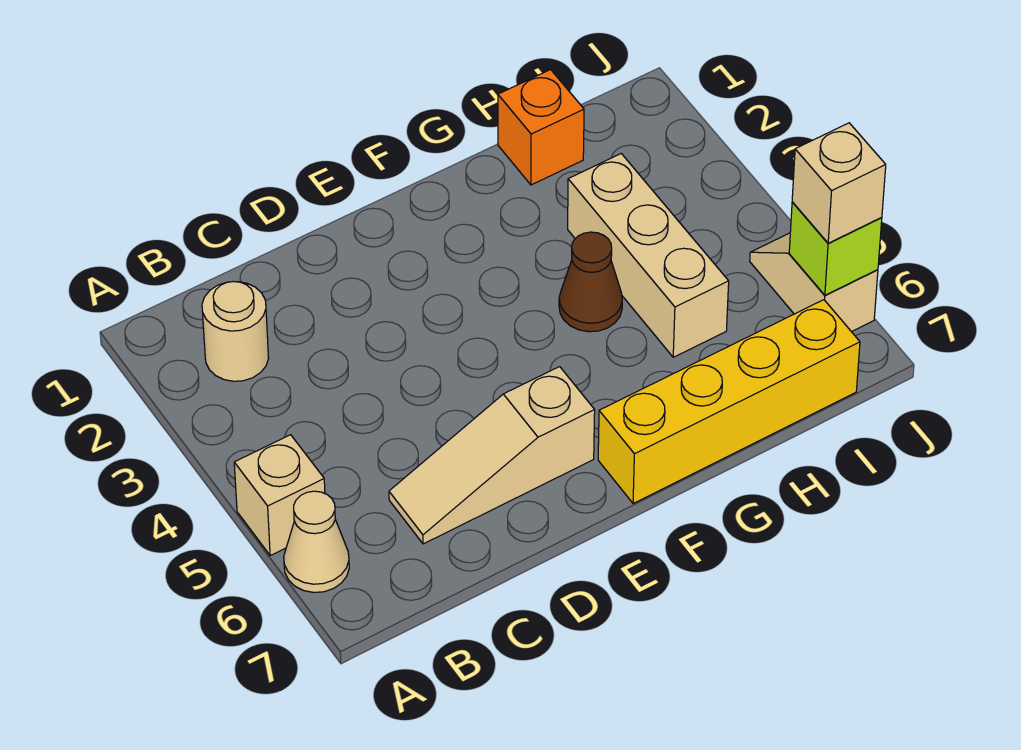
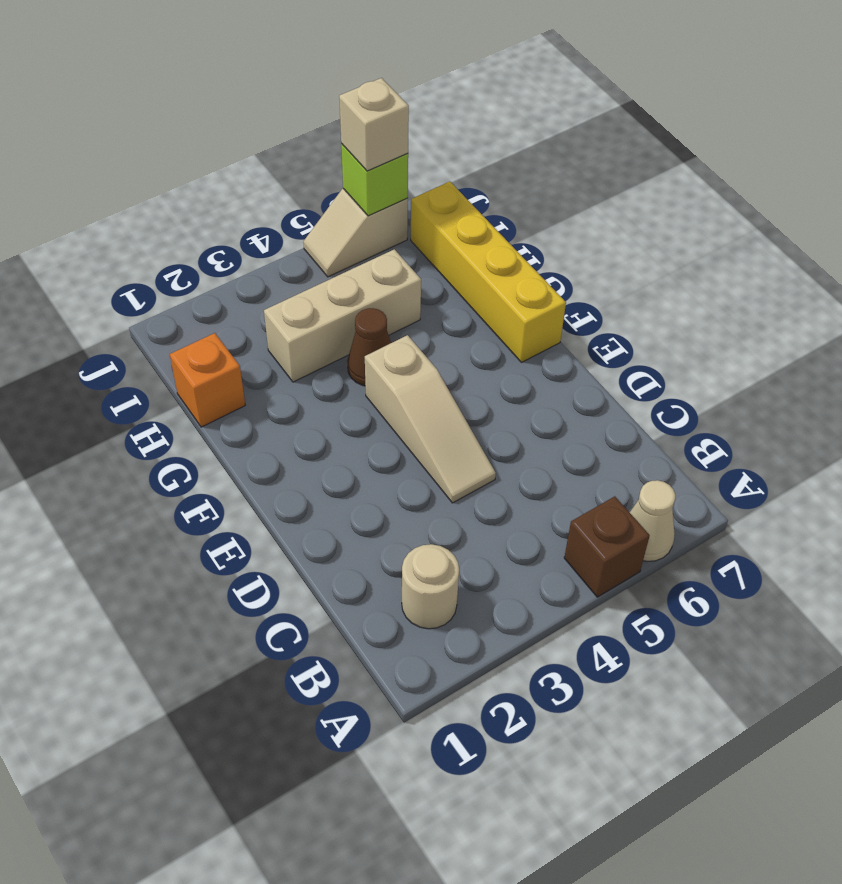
tan 1x1 brick [234,435,325,555] -> brown 1x1 brick [564,496,650,597]
tan 1x3 slope [389,367,595,544] -> tan 1x3 slope moved to [365,335,496,503]

